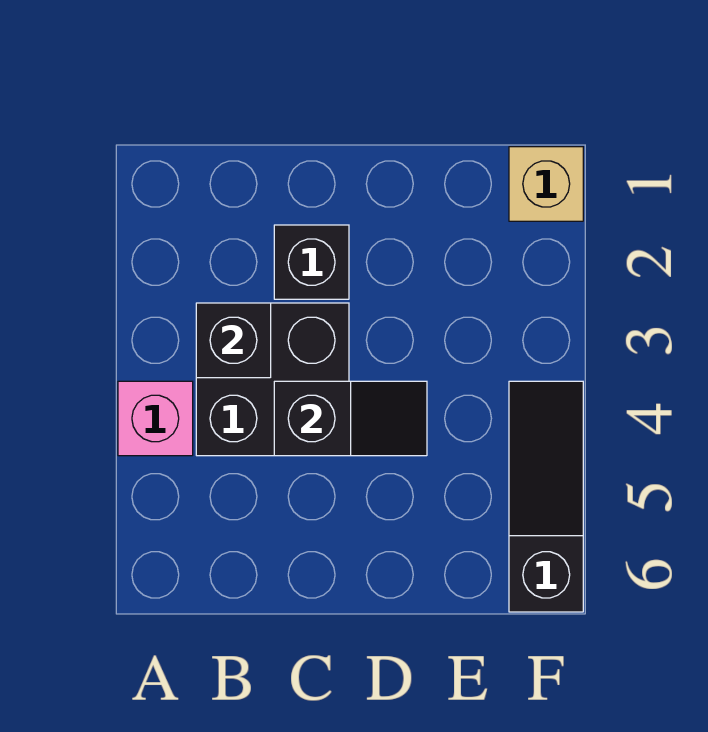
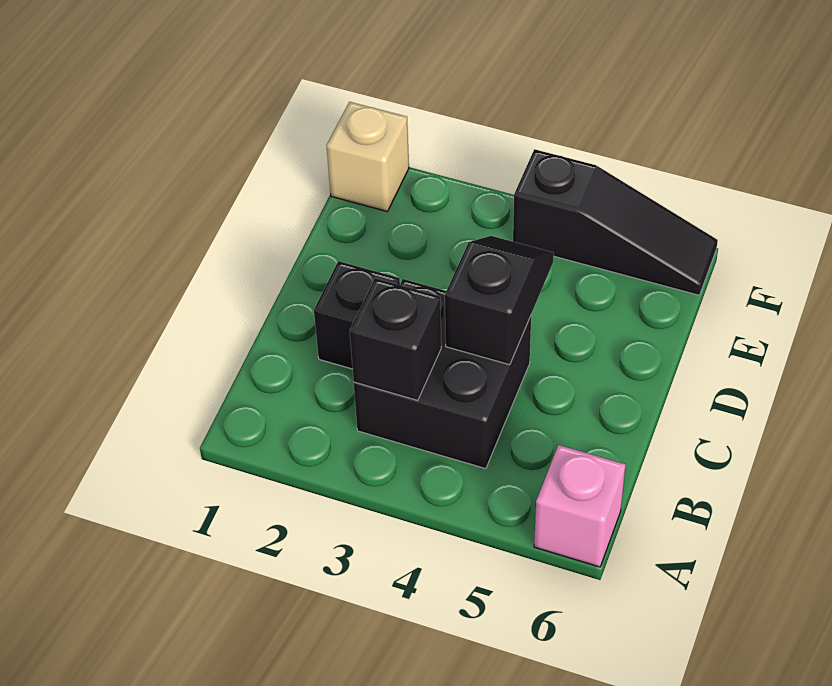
pink 1x1 brick [118,381,193,456] -> pink 1x1 brick moved to [534,445,626,567]
black 1x3 slope [509,381,583,612] -> black 1x3 slope turned to [513,149,718,295]

